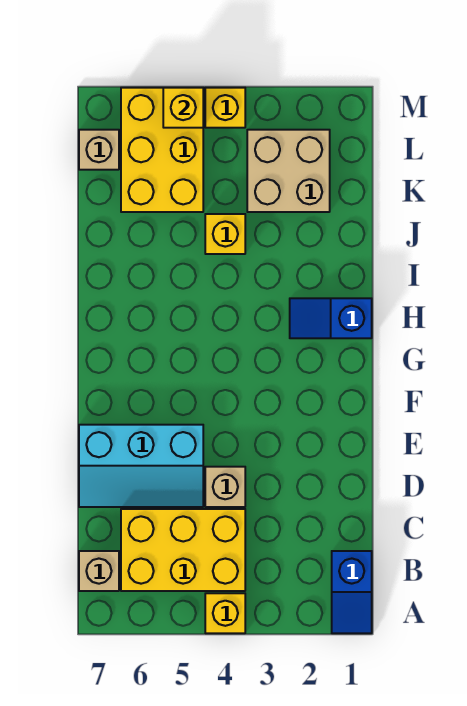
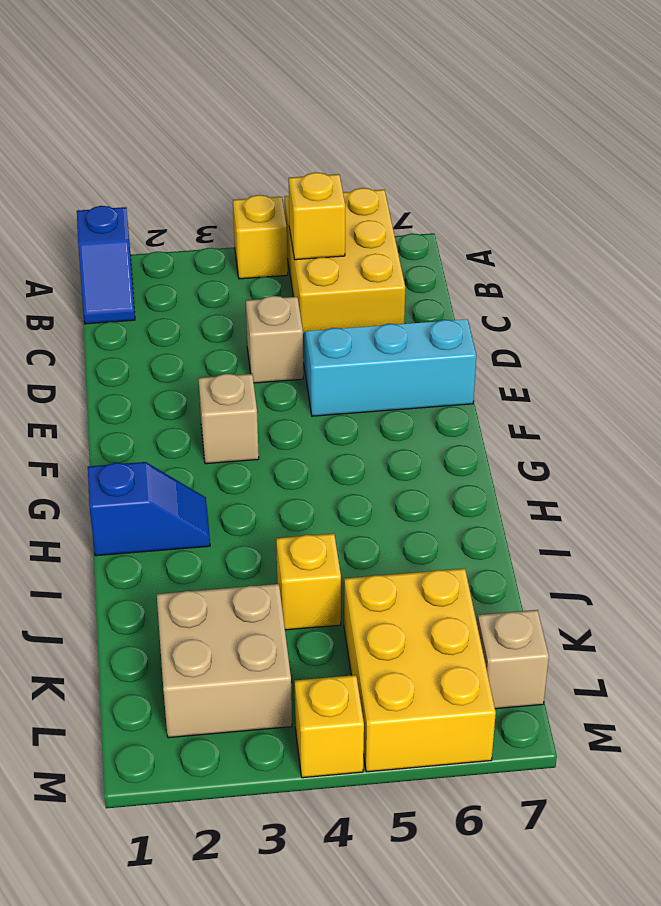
blue 1x2 slope [332,551,372,633] -> blue 1x2 slope turned to [77,206,135,324]
yellow 2x3 brick [121,509,245,591] -> yellow 2x3 brick turned to [284,188,405,333]
tan 1x1 brick [79,551,119,591] -> tan 1x1 brick moved to [198,374,259,464]
yellow 1x1 brick [163,88,203,128] -> yellow 1x1 brick moved to [289,172,345,260]

